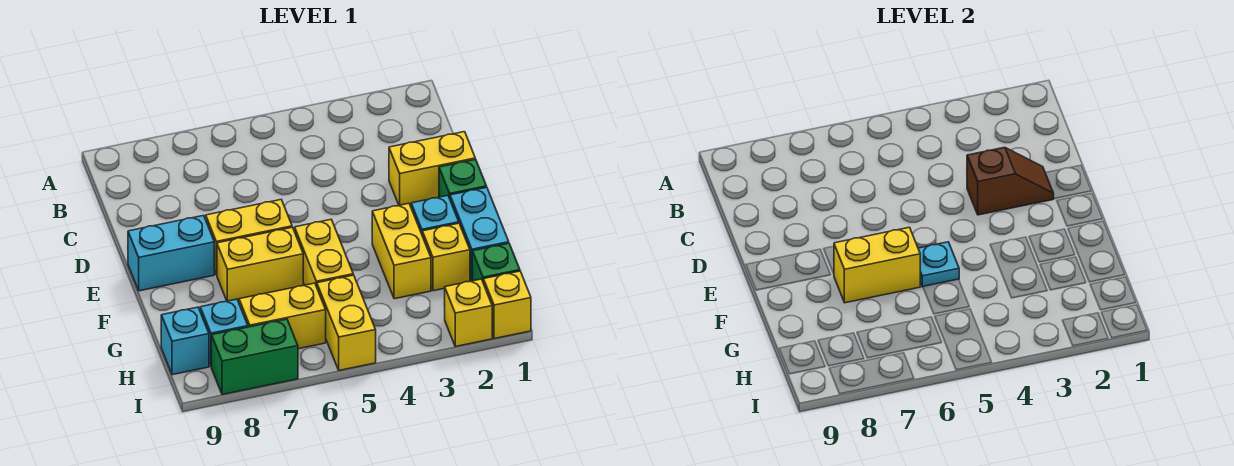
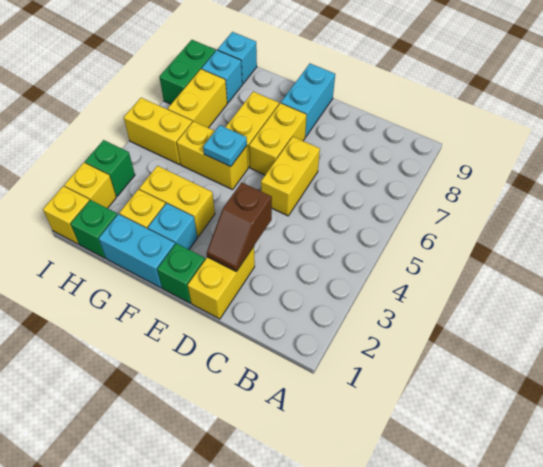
yellow 1x2 brick [834,227,920,303] -> yellow 1x2 brick moved to [261,137,320,216]
none -> green 1x1 brick [85,140,135,196]

